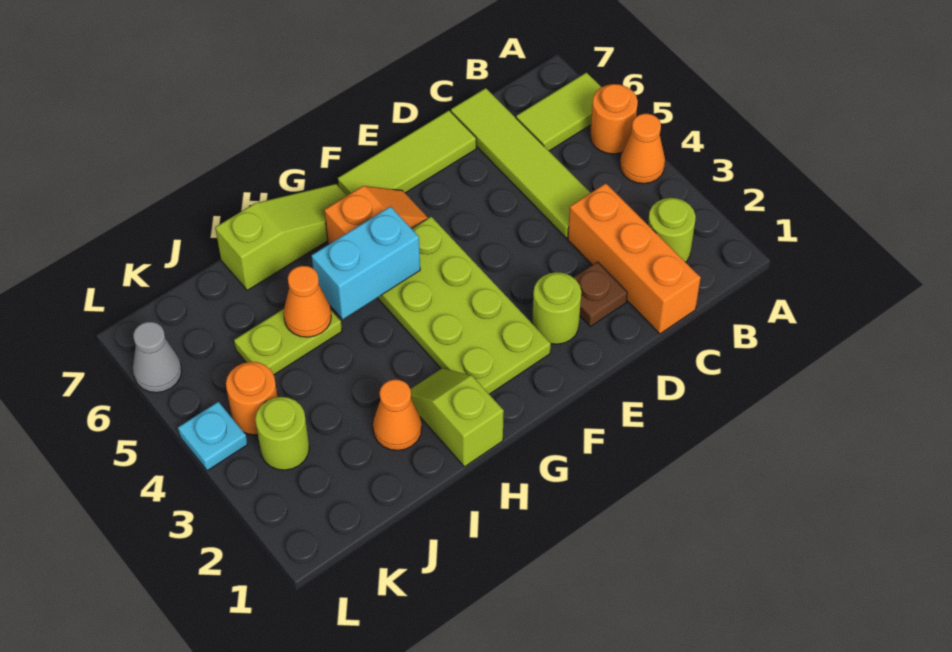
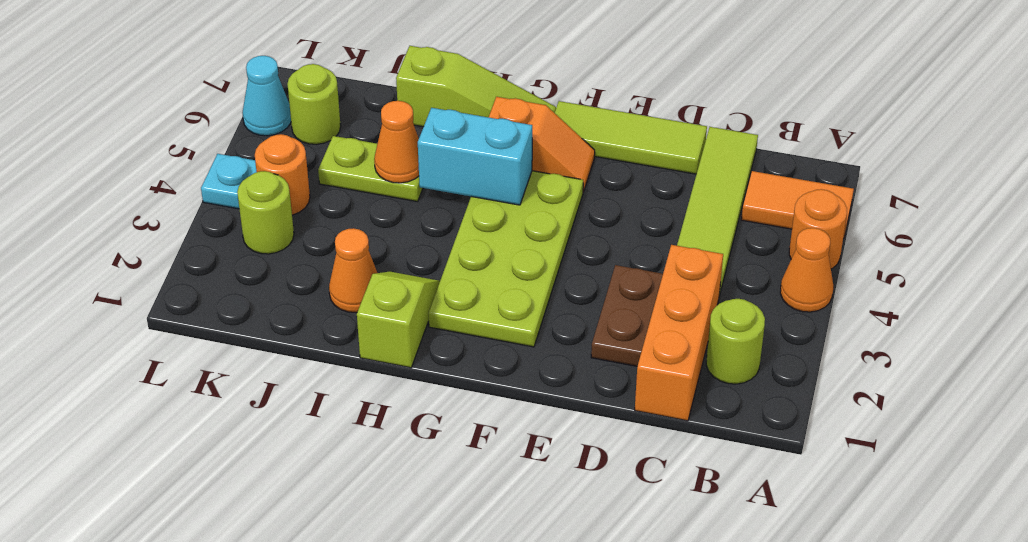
lime 1x2 tile [516,72,601,151] -> orange 1x2 tile [741,171,854,238]
brown 1x1 plate [573,262,627,326] -> brown 1x2 plate [591,265,663,366]
lime 1x1 round brick [532,272,581,344] -> lime 1x1 round brick moved to [287,64,341,144]
grey 1x1 cone [133,322,182,393] -> cyan 1x1 cone [242,56,291,136]

